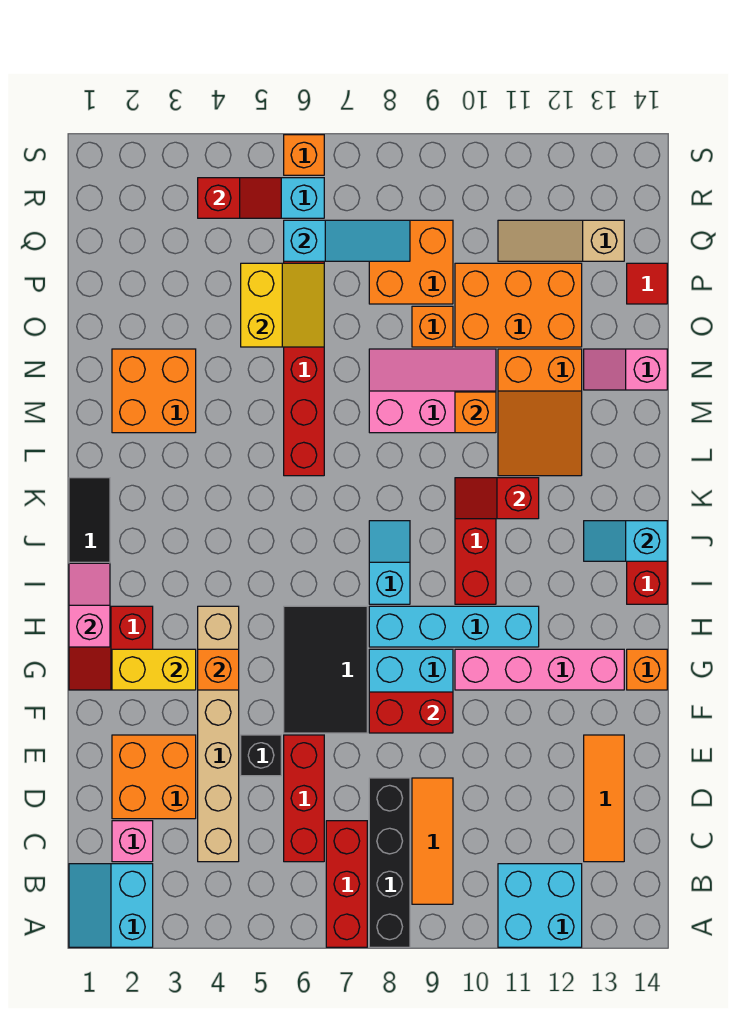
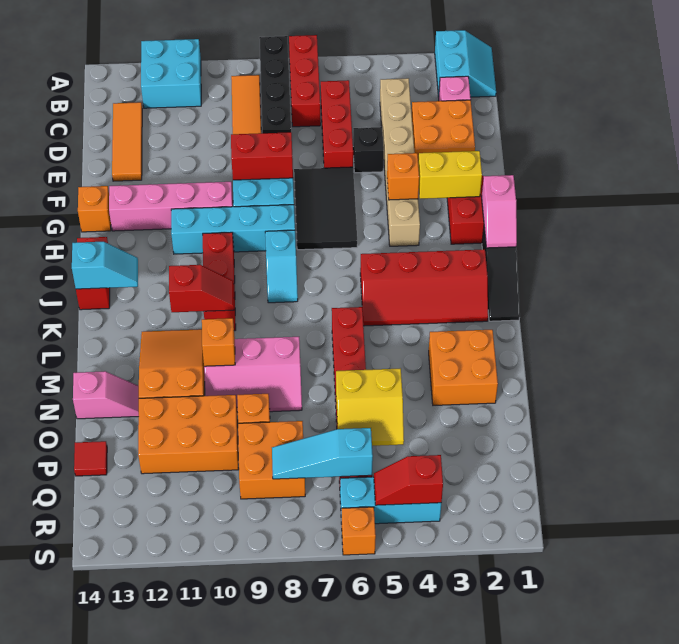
none -> red 2x4 slope [360,249,488,326]
yellow 2x2 slope [241,263,324,347] -> yellow 2x2 slope turned to [336,368,404,446]
tan 1x3 slope [498,220,624,261] -> none

